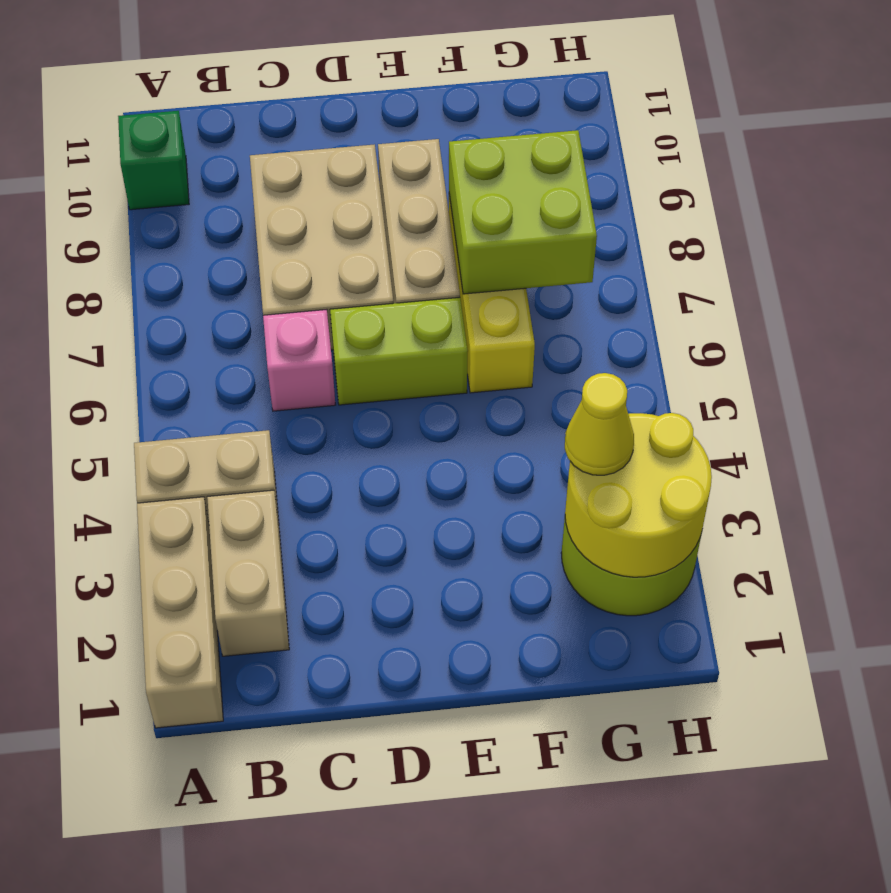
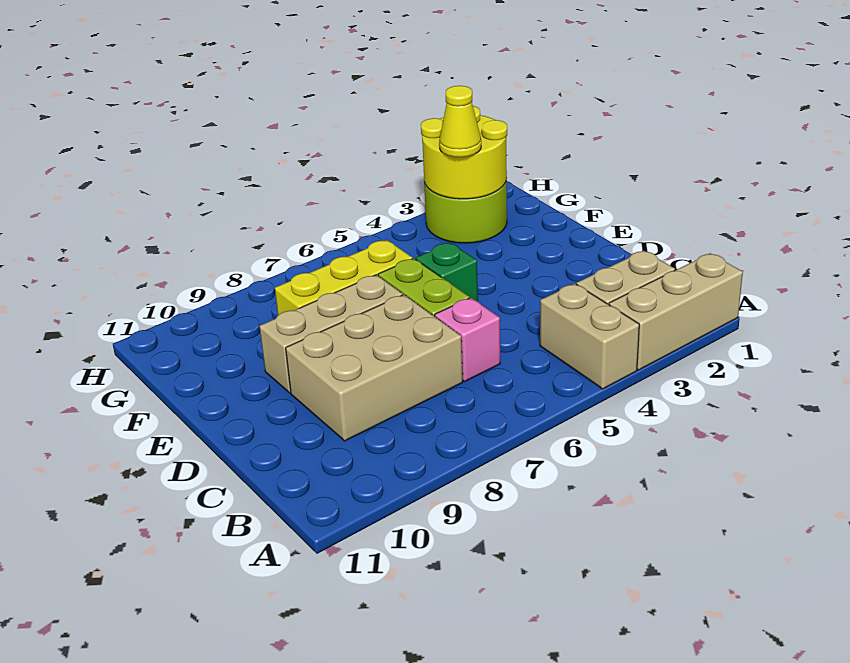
green 1x1 brick [118,111,189,210] -> green 1x1 brick moved to [416,243,478,302]
lime 2x2 brick [449,130,597,294] -> none

